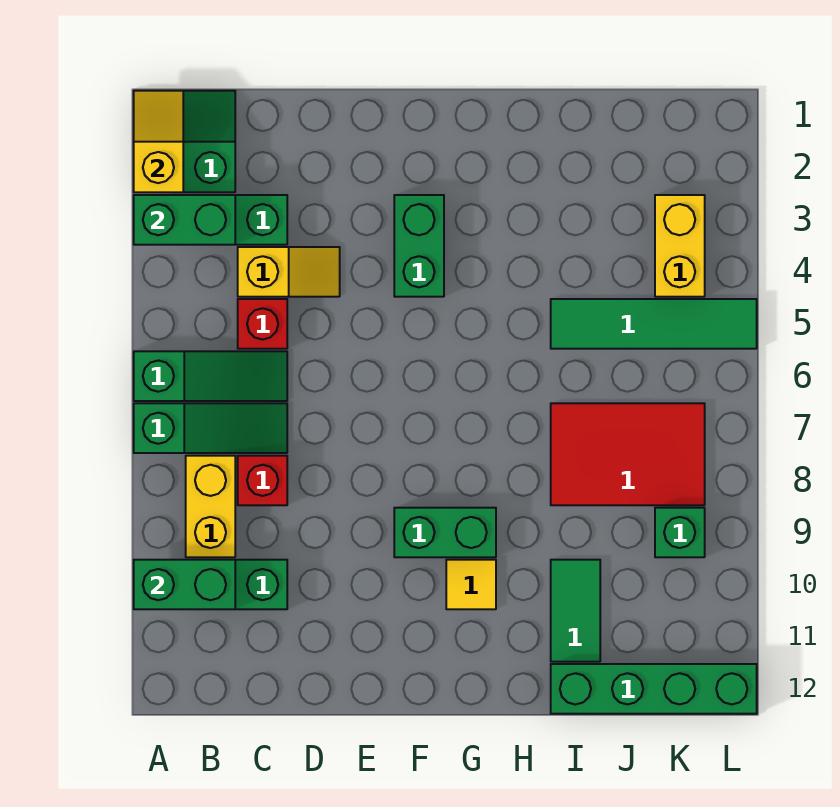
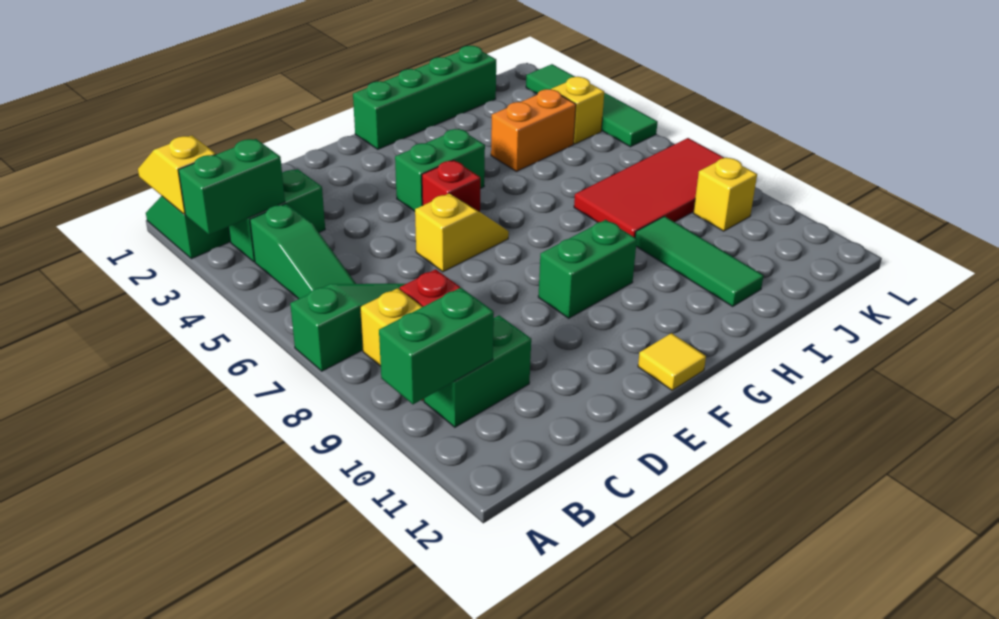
green 1x3 slope [134,351,287,401] -> green 1x3 slope turned to [250,204,356,299]
yellow 1x2 slope [238,247,340,297] -> yellow 1x2 slope moved to [415,193,509,272]
red 1x1 brick [238,299,287,349] -> red 1x1 brick moved to [422,160,480,212]
green 1x2 brick [394,195,444,297] -> green 1x2 brick turned to [395,129,485,211]
yellow 1x1 tile [446,560,496,609] -> yellow 1x1 tile moved to [638,333,706,390]
none -> orange 1x2 brick [491,89,576,171]
green 1x4 tile [551,299,757,349] -> green 1x4 tile turned to [526,64,657,147]
red 2x3 tile [551,403,705,505] -> red 2x4 tile [574,138,724,237]
green 1x2 tile [551,560,600,662] -> green 1x3 tile [635,216,763,306]
green 1x4 brick [551,664,757,714] -> green 1x4 brick moved to [353,46,496,149]
yellow 1x2 brick [655,195,705,297] -> yellow 1x1 brick [552,77,604,144]
green 1x1 brick [655,508,705,557] -> yellow 1x1 brick [693,157,757,231]

